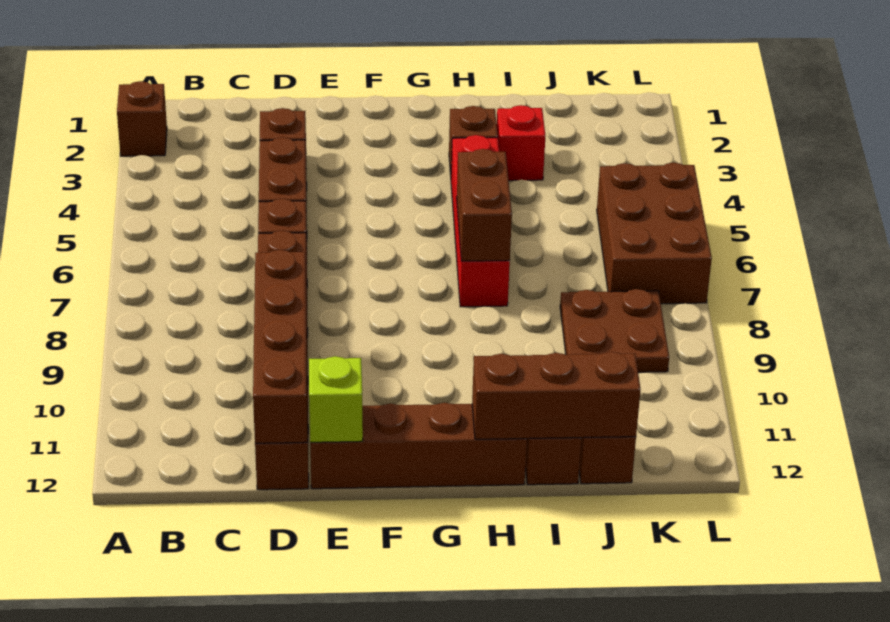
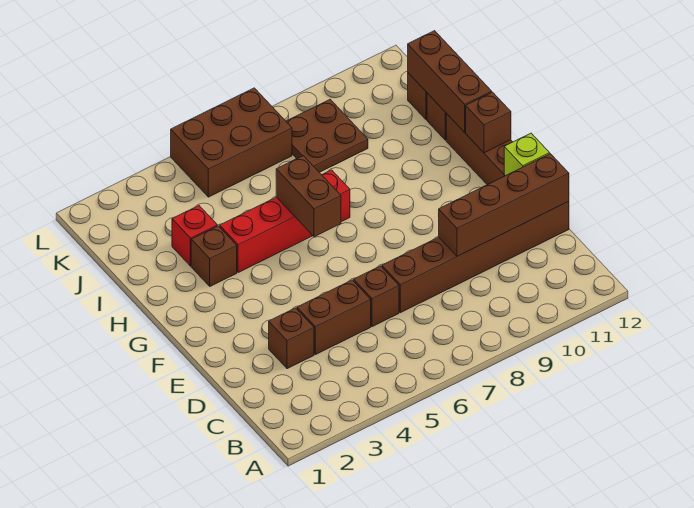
brown 1x1 brick [117,81,167,156] -> brown 1x1 brick moved to [466,92,511,153]
brown 1x2 brick [457,149,512,261] -> brown 1x2 brick turned to [276,156,341,237]

